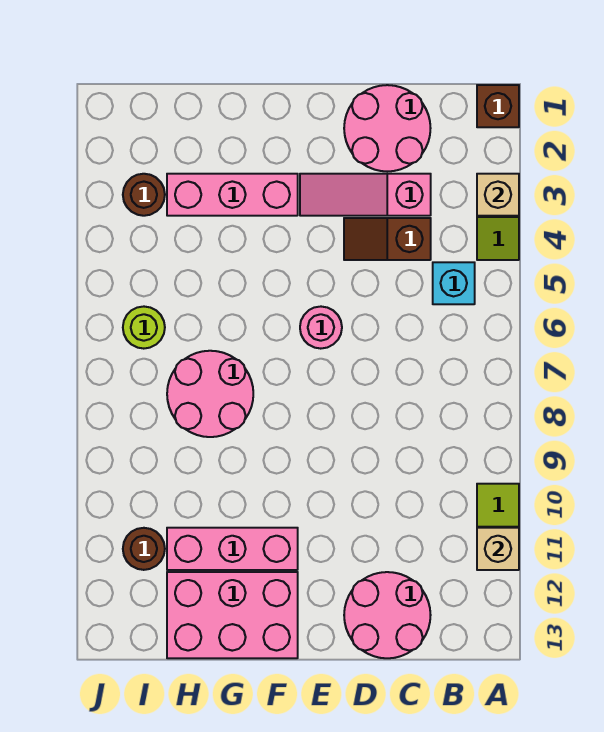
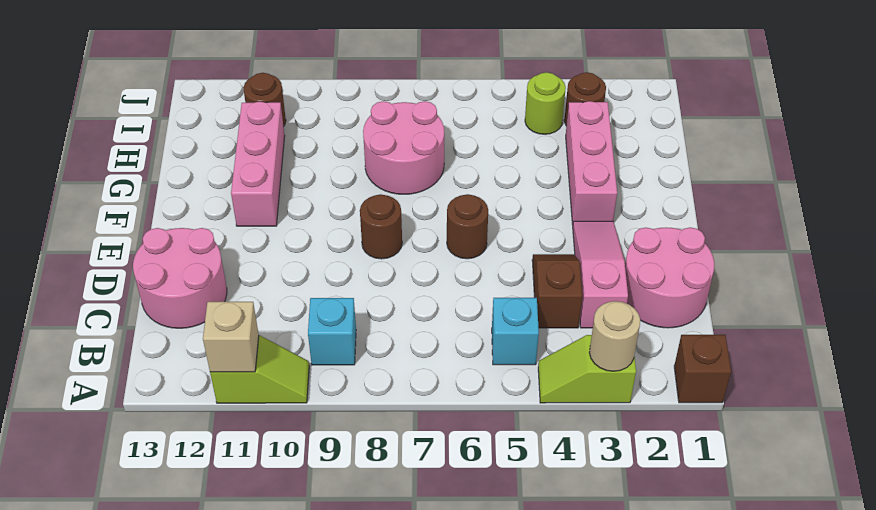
tan 1x1 brick [477,174,519,216] -> tan 1x1 round brick [589,301,640,371]
none -> cyan 1x1 brick [308,298,356,365]
pink 1x1 round brick [300,307,342,349] -> brown 1x1 round brick [447,194,488,259]
none -> brown 1x1 round brick [360,194,402,259]
pink 2x3 brick [167,572,298,658] -> none
lime 1x1 round brick [123,307,165,349] -> lime 1x1 round brick moved to [525,72,566,134]

